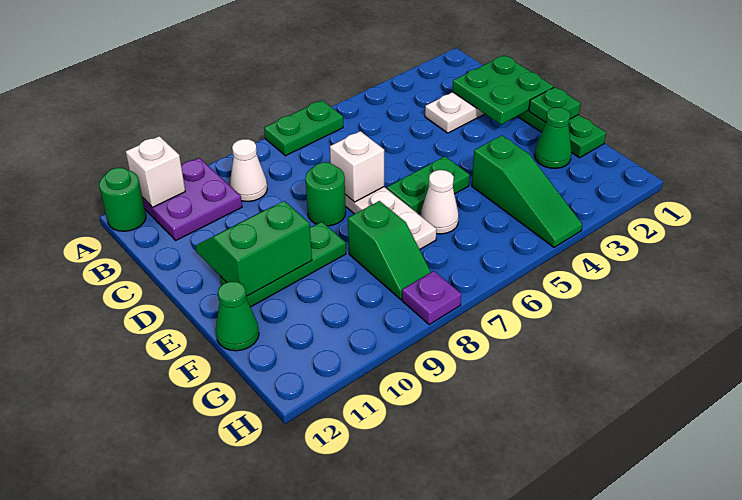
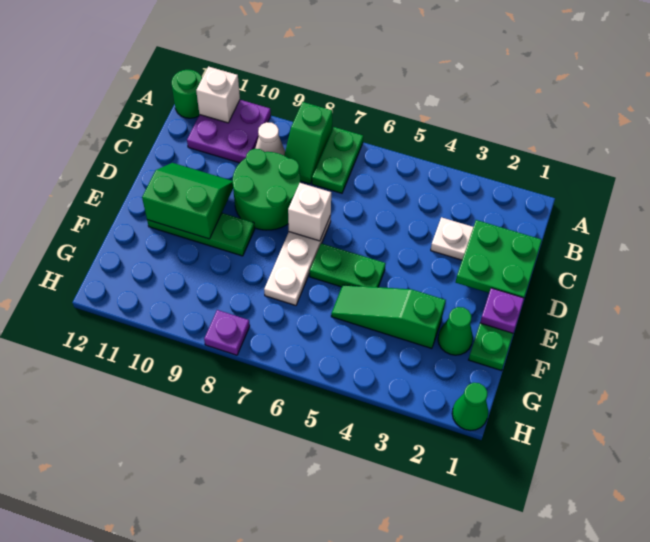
green 1x2 plate [264,100,343,156] -> green 1x2 plate turned to [312,127,363,193]
green 1x1 round brick [305,162,346,226] -> green 2x2 round brick [233,149,301,230]
green 1x1 plate [529,87,580,123] -> purple 1x1 plate [480,288,524,333]
green 1x3 slope [472,135,582,247] -> green 1x3 slope turned to [331,285,446,349]
white 1x1 cone [420,170,459,234] -> none
green 1x2 slope [348,201,431,299] -> green 1x2 slope moved to [284,102,333,184]
green 1x1 cone [216,281,259,351] -> green 1x1 cone moved to [452,383,488,431]

